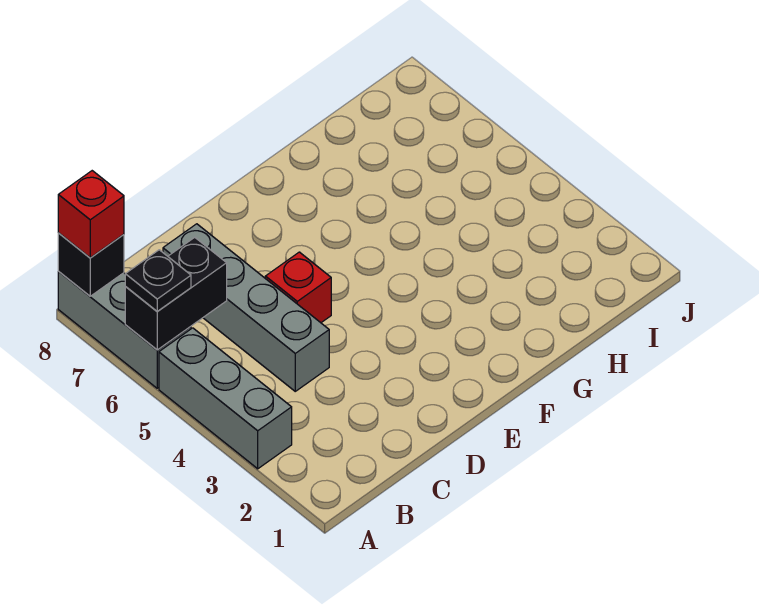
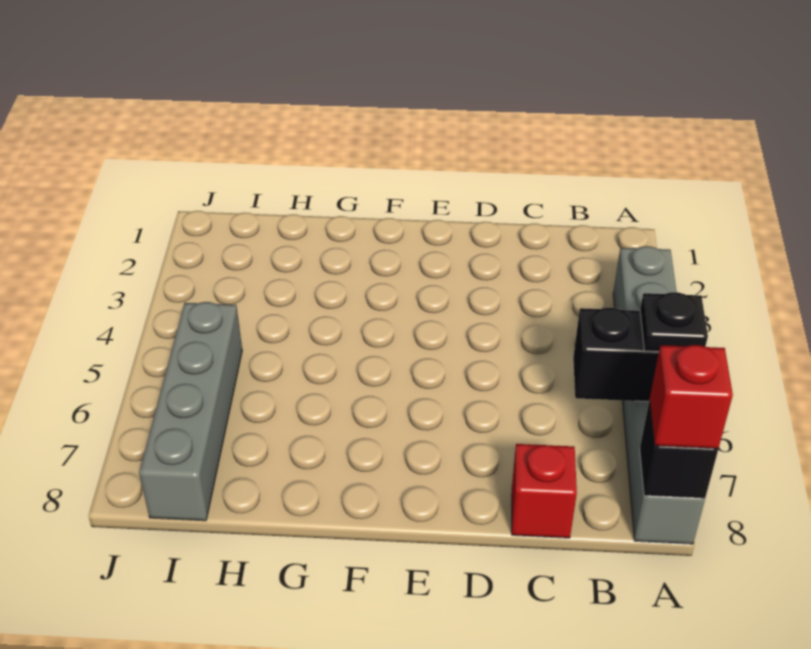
grey 1x4 brick [163,224,329,391] -> grey 1x4 brick moved to [139,302,242,521]
red 1x1 brick [265,252,331,323] -> red 1x1 brick moved to [512,444,577,538]

